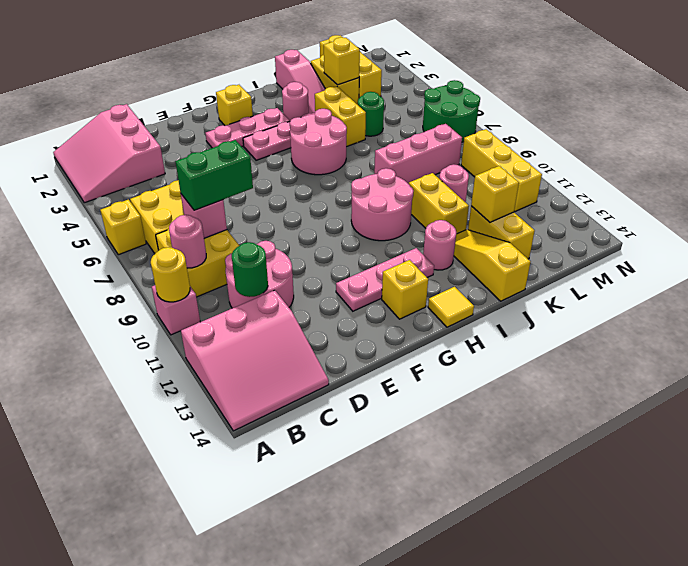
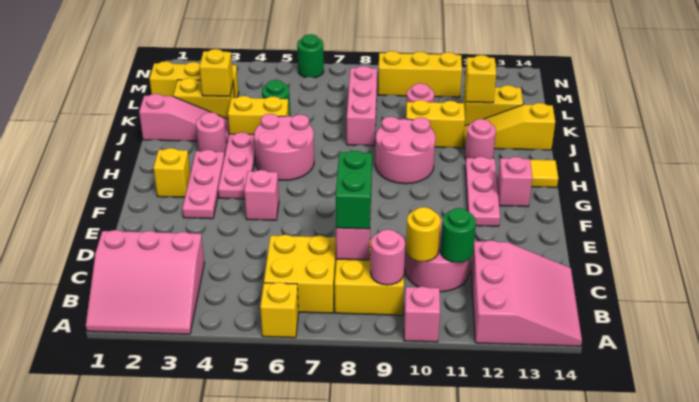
yellow 1x1 round brick [151,247,190,302] -> yellow 1x1 round brick moved to [406,207,441,262]
none -> pink 1x1 brick [244,170,279,220]
yellow 1x1 brick [382,260,428,319] -> pink 1x1 brick [497,157,532,207]
green 2x2 round brick [423,80,480,142] -> green 1x1 round brick [297,34,324,78]

